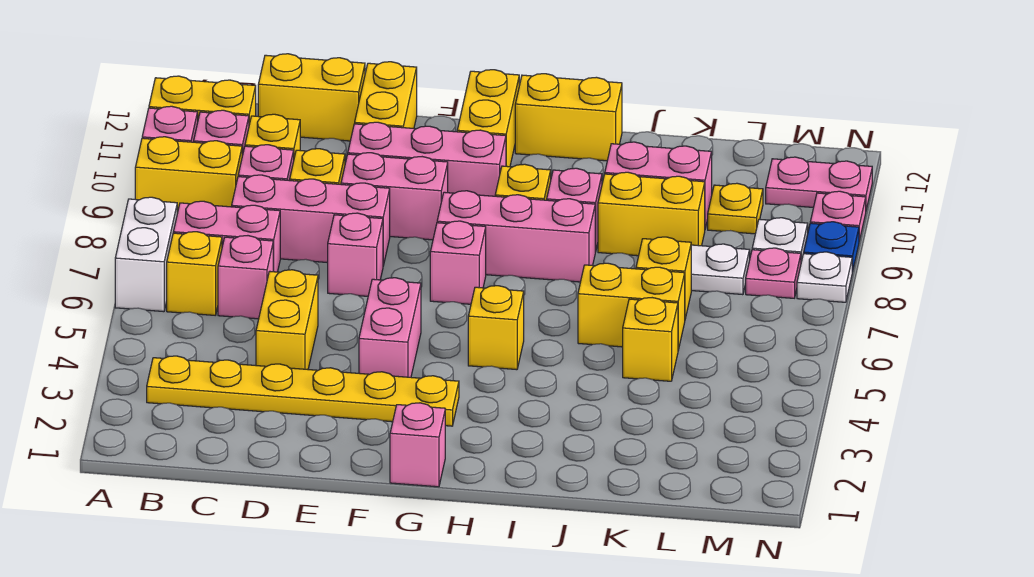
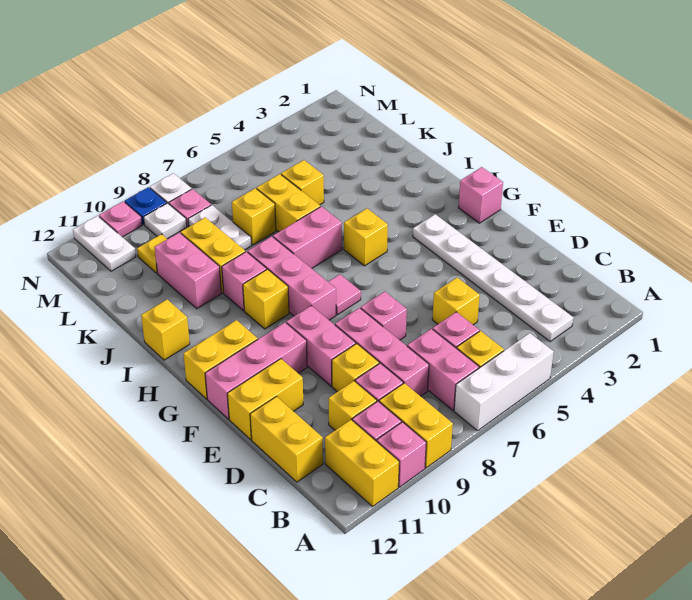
white 1x2 brick [115,197,177,312] -> white 1x3 brick [454,333,554,431]
yellow 1x6 plate [147,356,459,426] -> white 1x6 plate [413,214,573,342]
yellow 1x2 brick [256,270,318,369] -> yellow 1x1 brick [432,278,480,325]
pink 1x3 brick [348,122,506,196] -> pink 1x3 brick turned to [205,322,307,419]
pink 1x2 brick [359,278,421,377] -> pink 1x2 brick moved to [273,206,342,268]
pink 1x1 brick [430,221,486,304] -> pink 1x1 tile [328,274,361,315]
yellow 1x2 brick [515,74,622,161] -> yellow 1x1 brick [141,299,190,360]
pink 1x2 plate [766,157,872,210] -> white 1x2 plate [73,216,136,271]

